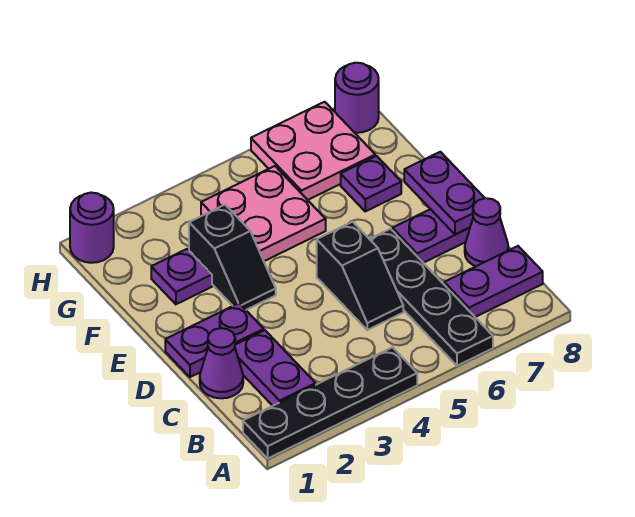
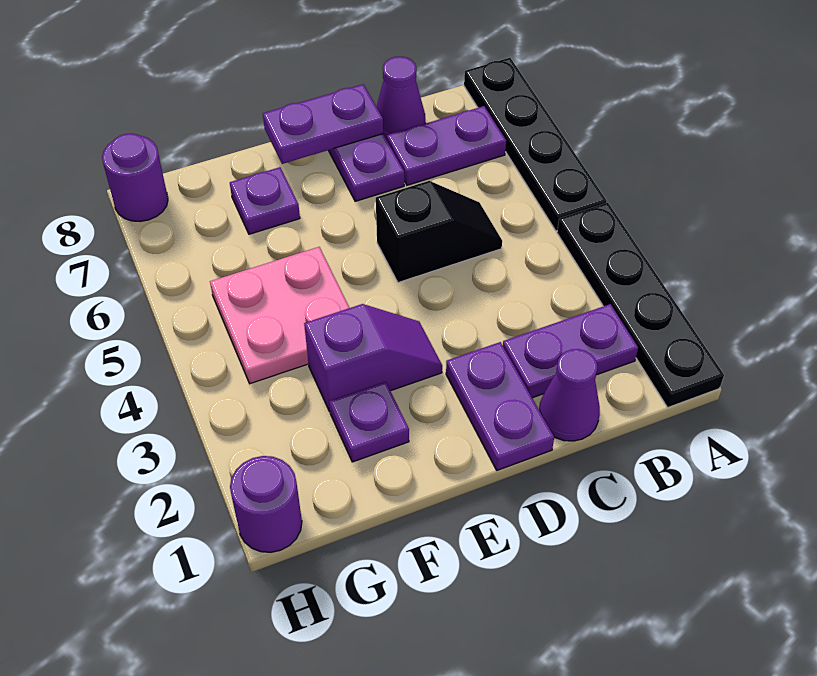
black 1x4 plate [370,229,493,366] -> black 1x4 plate turned to [464,58,606,231]
purple 1x2 plate [444,246,543,317] -> purple 1x2 plate turned to [387,106,506,185]
black 1x2 slope [189,205,276,310] -> purple 1x2 slope [304,304,442,412]
pink 2x2 plate [251,102,375,200] -> none

